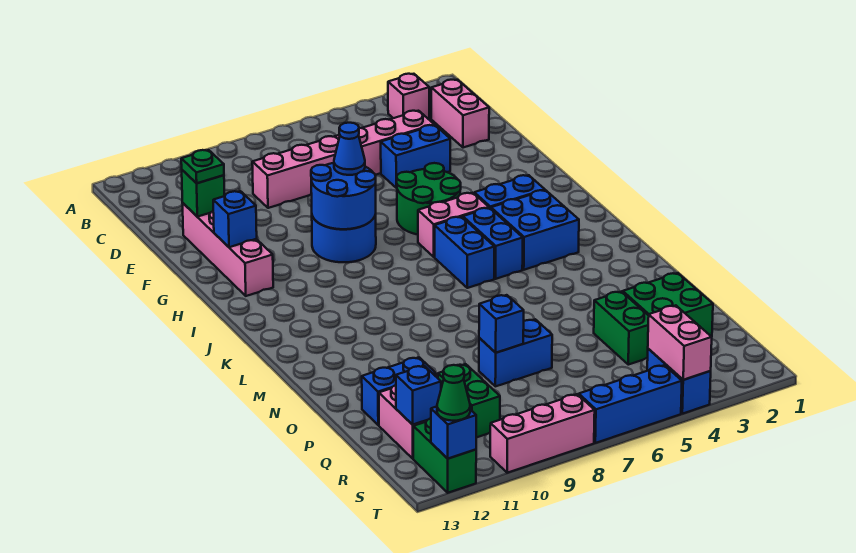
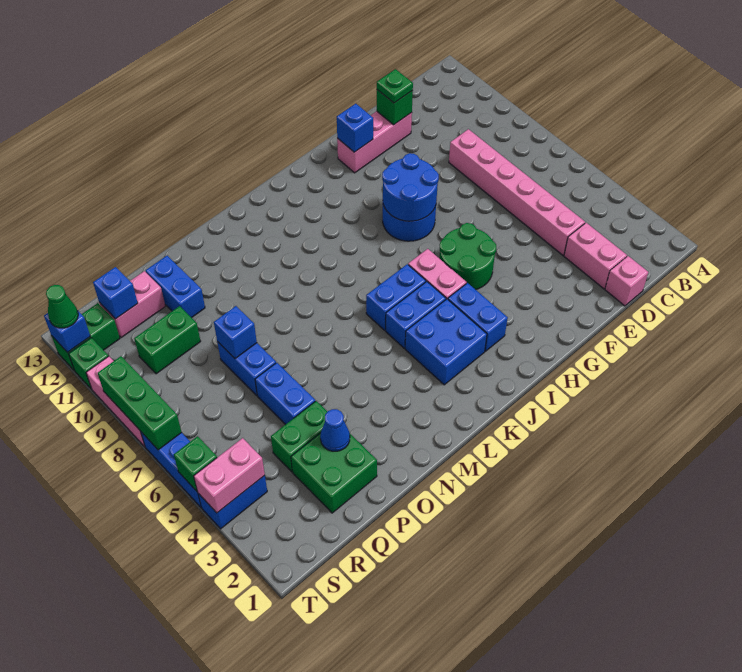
pink 1x1 brick [388,74,429,119] -> pink 1x1 brick moved to [605,256,648,306]
pink 1x2 brick [431,80,489,148] -> pink 1x2 brick turned to [564,223,627,289]
blue 1x2 brick [381,125,450,188] -> blue 1x2 brick moved to [255,363,315,425]
pink 1x4 brick [182,203,273,296] -> pink 1x3 brick [337,111,412,173]
blue 1x1 cone [334,123,365,175] -> blue 1x1 cone moved to [320,409,350,451]
none -> green 1x1 brick [174,436,217,491]
none -> green 1x3 brick [98,356,182,450]
none -> green 1x1 brick [69,338,108,389]

